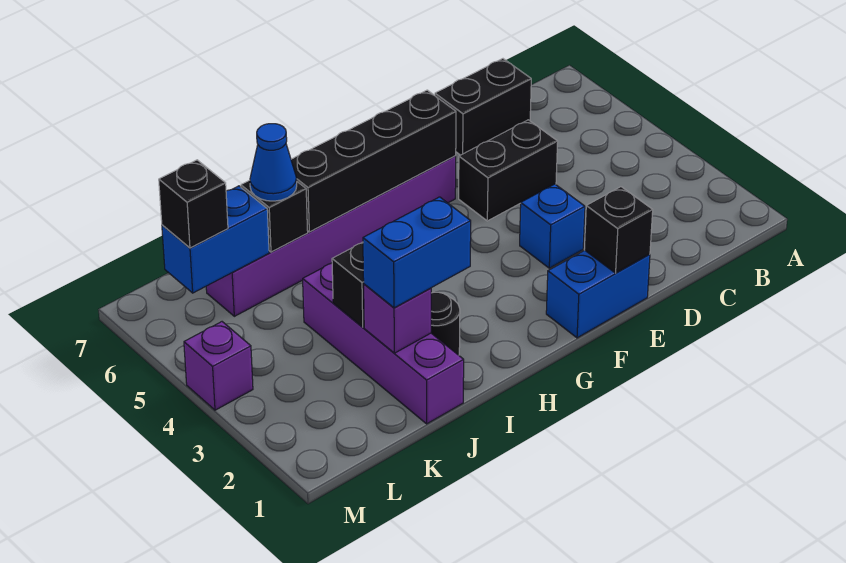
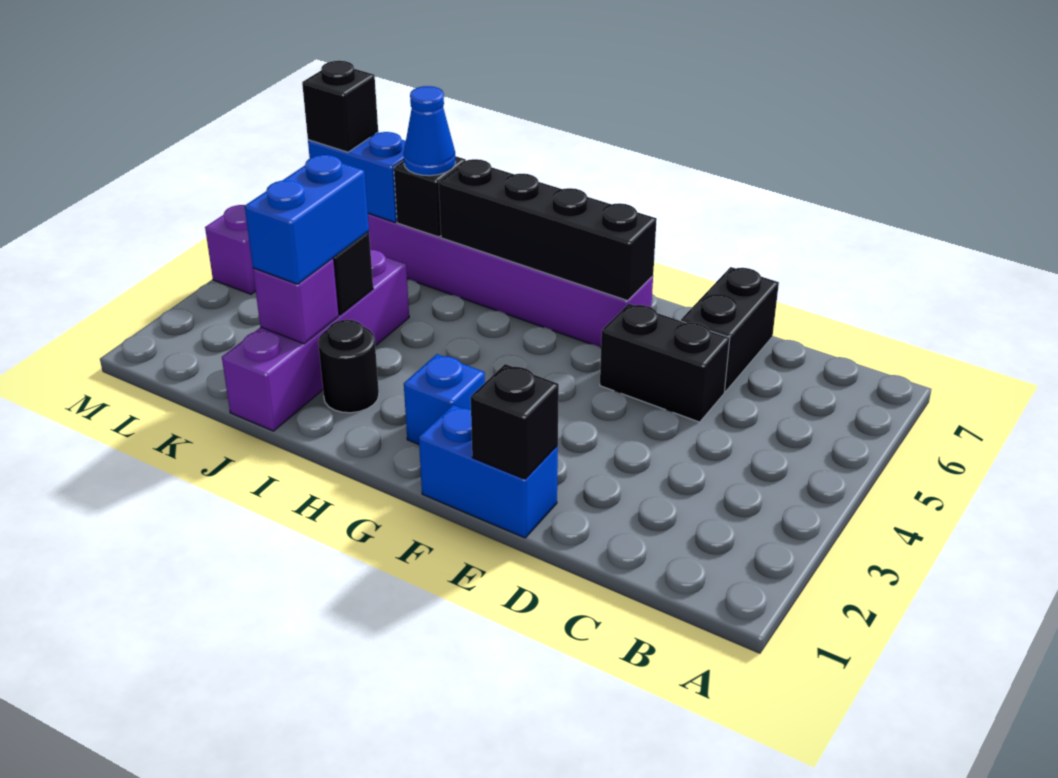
black 1x2 brick [435,59,531,155] -> black 1x2 brick turned to [681,267,779,392]
blue 1x1 brick [520,184,585,268] -> blue 1x1 brick moved to [404,354,485,444]
blue 1x2 brick [363,197,471,308] -> blue 1x2 brick turned to [245,155,369,284]

